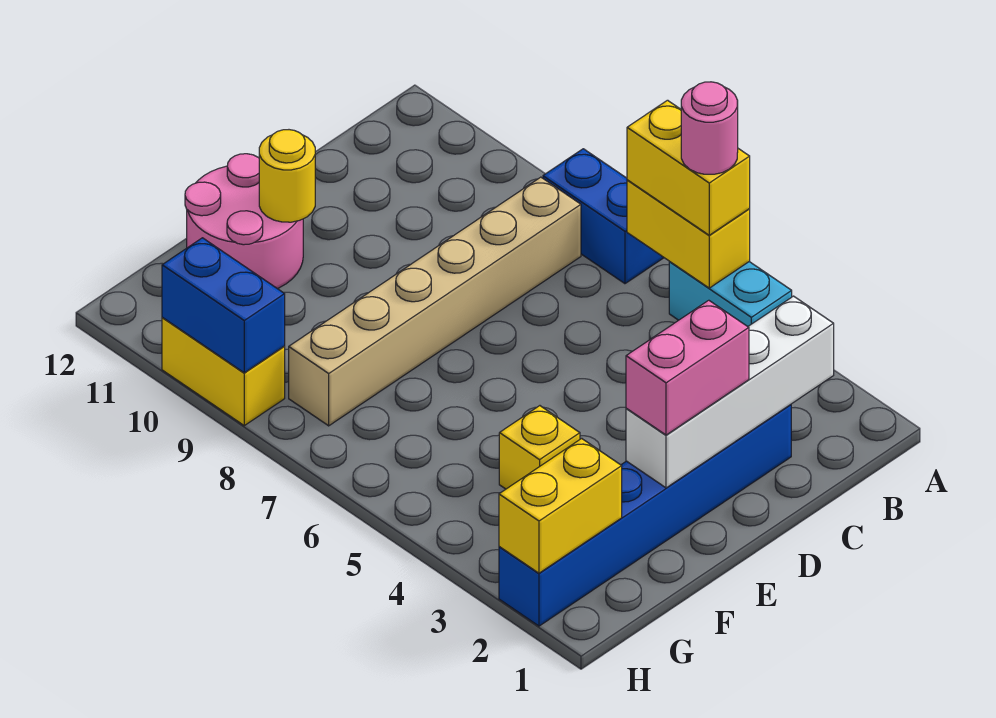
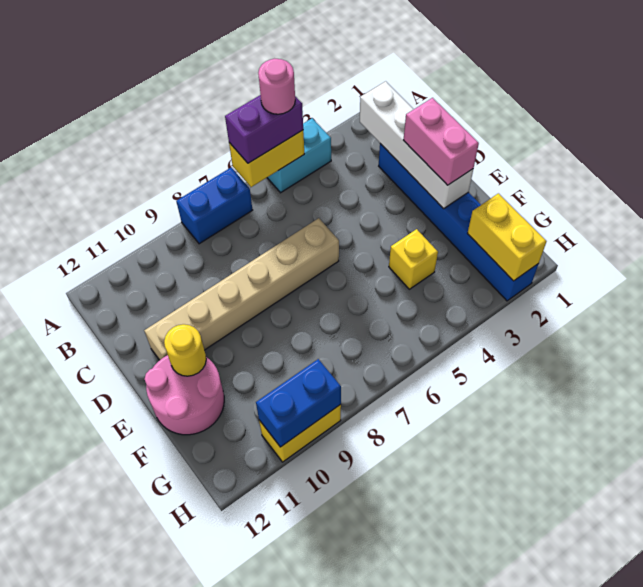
yellow 1x2 brick [627,100,750,235] -> purple 1x2 brick [225,95,303,163]
tan 1x6 brick [289,177,581,426] -> tan 1x6 brick turned to [144,218,339,360]

